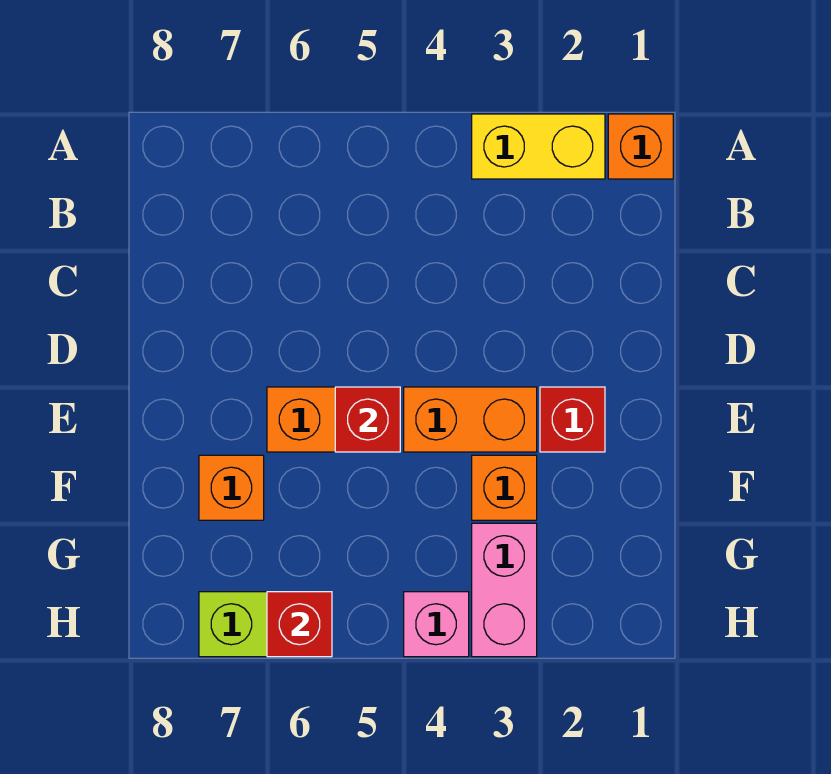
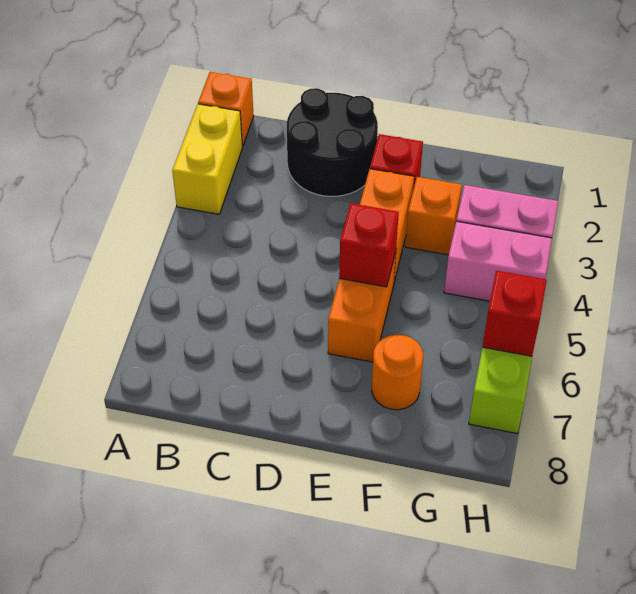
none -> black 2x2 round brick [287,88,378,196]
orange 1x1 brick [199,455,264,520] -> orange 1x1 round brick [372,335,423,410]
pink 1x1 brick [404,592,469,657] -> pink 1x2 brick [444,221,552,301]

